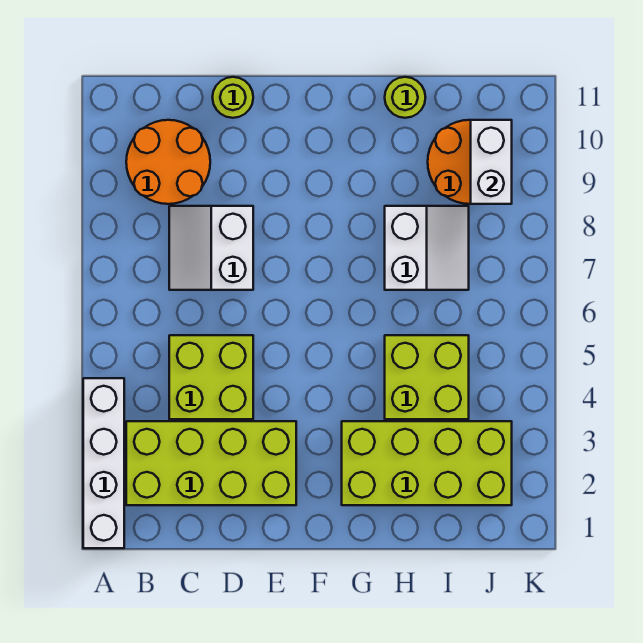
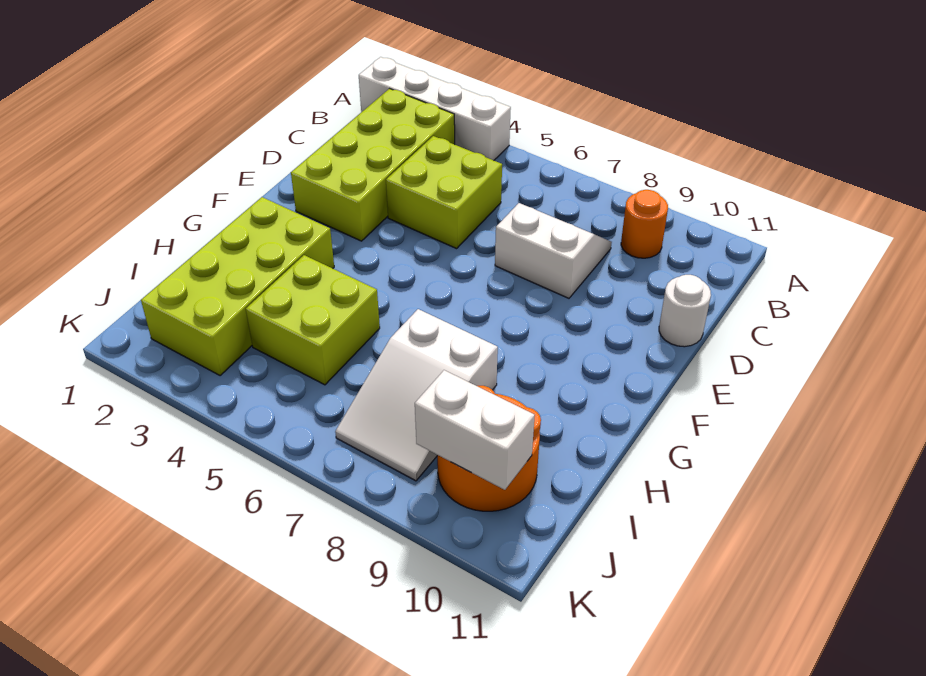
orange 2x2 round brick [126,120,210,204] -> orange 1x1 round brick [621,190,668,258]
lime 1x1 round brick [212,77,253,118] -> white 1x1 round brick [659,275,711,347]
white 2x2 slope [385,206,469,290] -> white 2x3 slope [335,309,498,481]
lime 1x1 round brick [385,77,426,118] -> none

